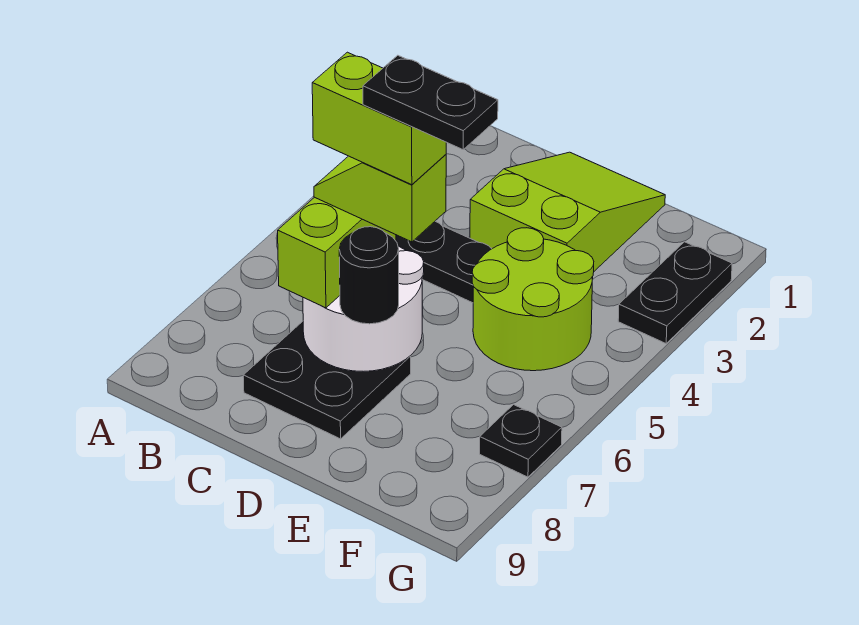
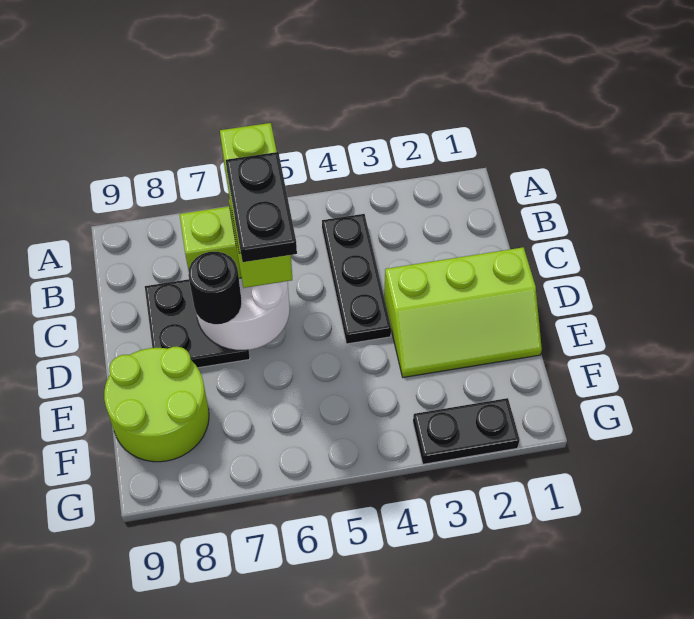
lime 2x3 slope [470,152,665,271] -> lime 2x3 slope turned to [384,247,542,377]
lime 2x2 round brick [472,228,594,371] -> lime 2x2 round brick moved to [104,347,209,462]
black 1x1 plate [480,405,562,477] -> none

